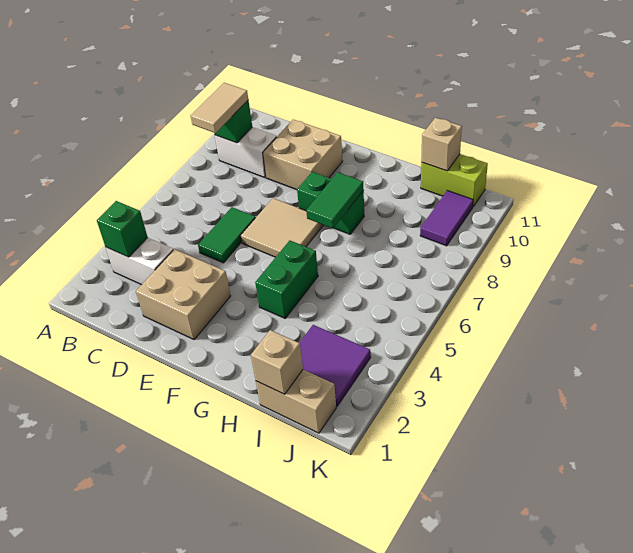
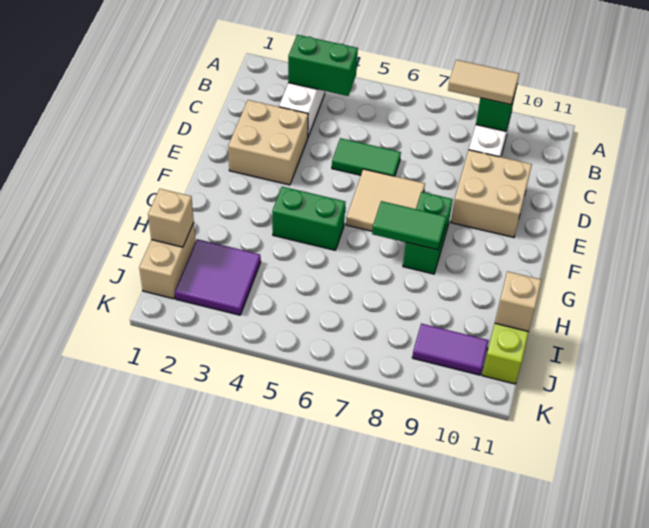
green 1x1 brick [97,201,148,257] -> green 1x2 brick [288,35,358,96]

